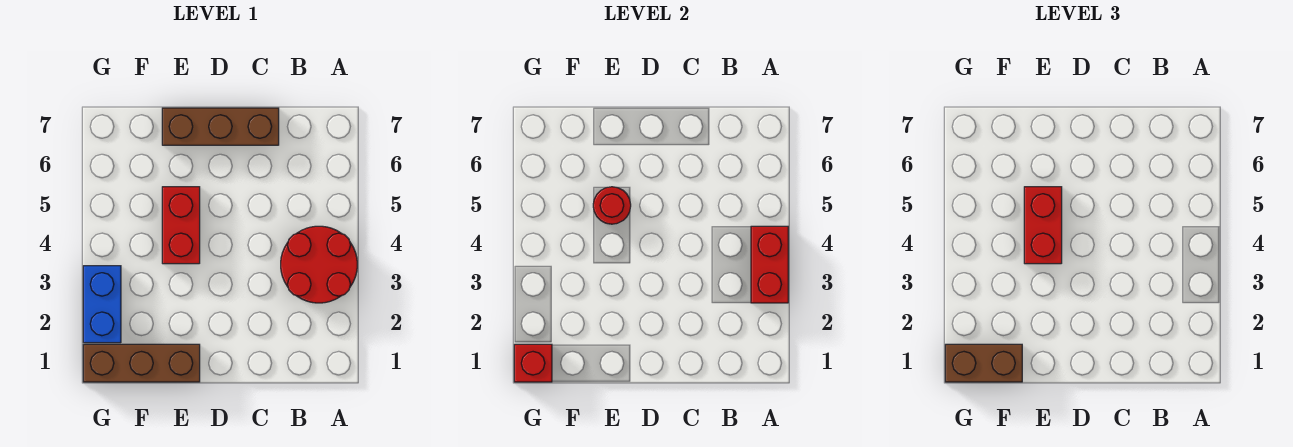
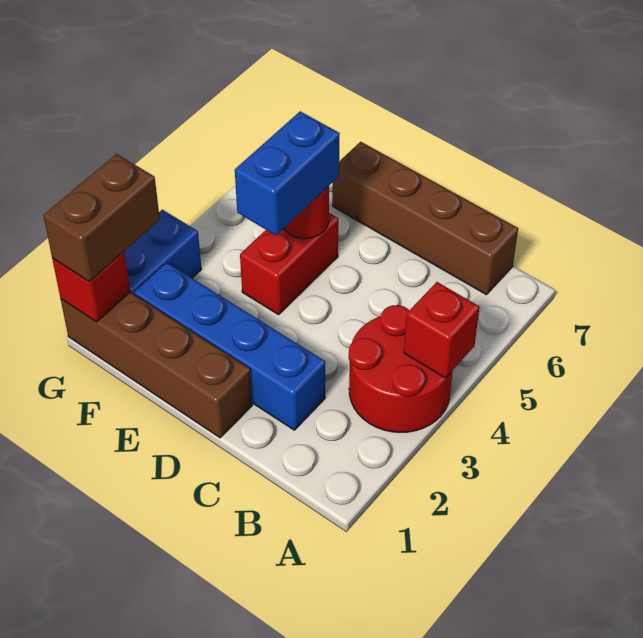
red 1x2 brick [751,226,788,303] -> red 1x1 brick [404,282,479,378]
none -> blue 1x4 brick [134,262,325,430]
brown 1x3 brick [162,108,279,145] -> brown 1x4 brick [333,142,518,295]
brown 1x3 brick [83,344,200,382] -> brown 1x4 brick [61,292,252,438]
red 1x2 brick [1024,187,1062,264] -> blue 1x2 brick [235,111,340,235]
brown 1x2 brick [945,344,1022,382] -> brown 1x2 brick turned to [43,154,160,281]

